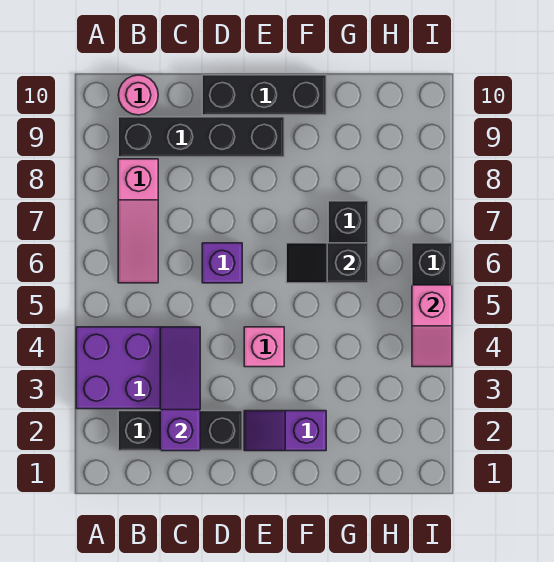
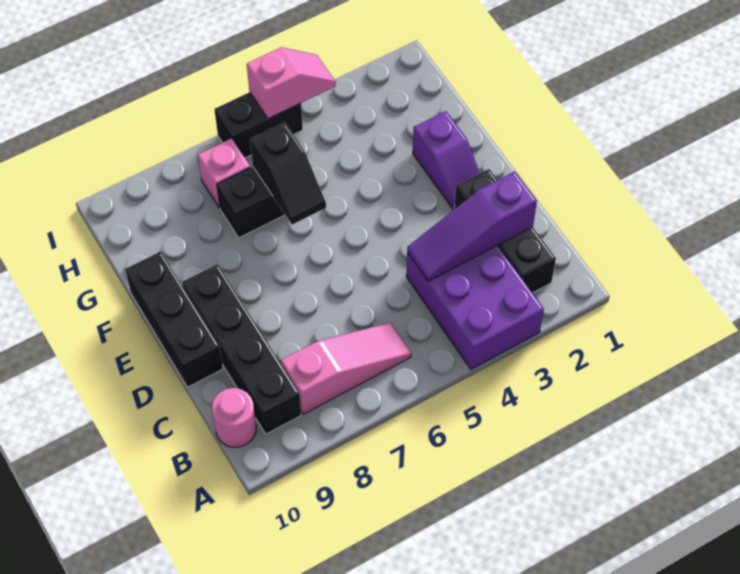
purple 1x1 brick [202,243,242,283] -> none
pink 1x1 brick [244,327,284,367] -> pink 1x1 brick moved to [198,138,250,208]

